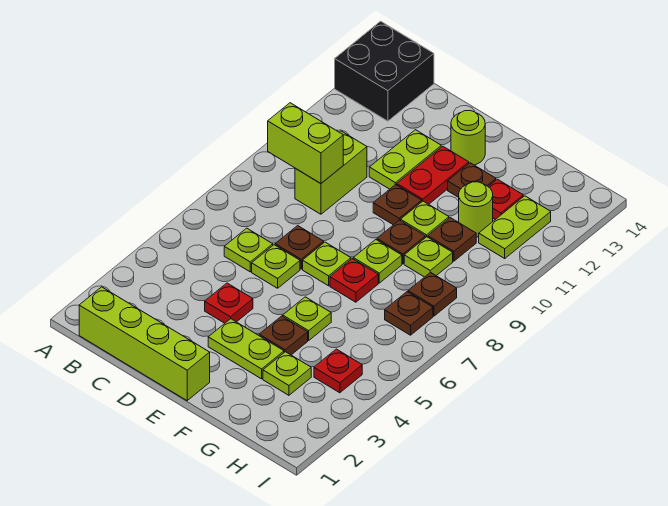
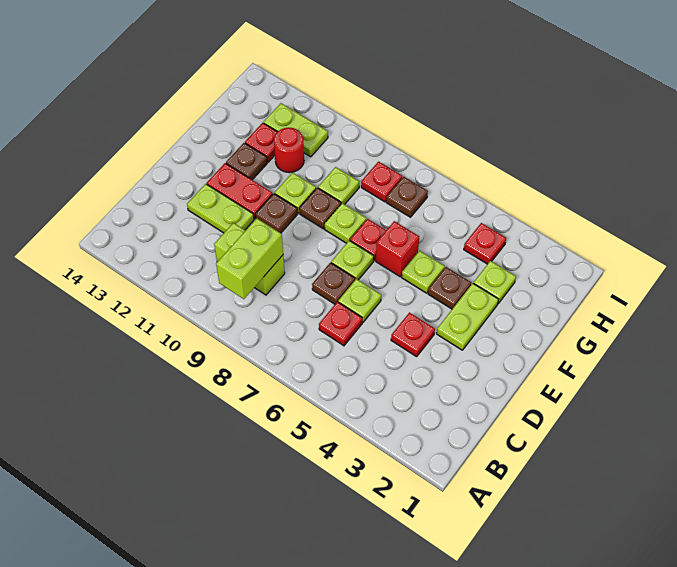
black 2x2 brick [335,21,434,121] -> none
lime 1x4 brick [79,287,210,401] -> none
lime 1x1 plate [224,228,273,272] -> red 1x1 plate [319,302,362,346]
lime 1x1 round brick [451,110,485,165] -> none
none -> red 1x1 brick [376,221,419,277]
brown 1x1 plate [428,218,476,261] -> none
lime 1x1 round brick [459,182,493,237] -> red 1x1 round brick [274,128,304,173]
brown 1x1 plate [408,272,457,316] -> red 1x1 plate [361,162,402,202]

